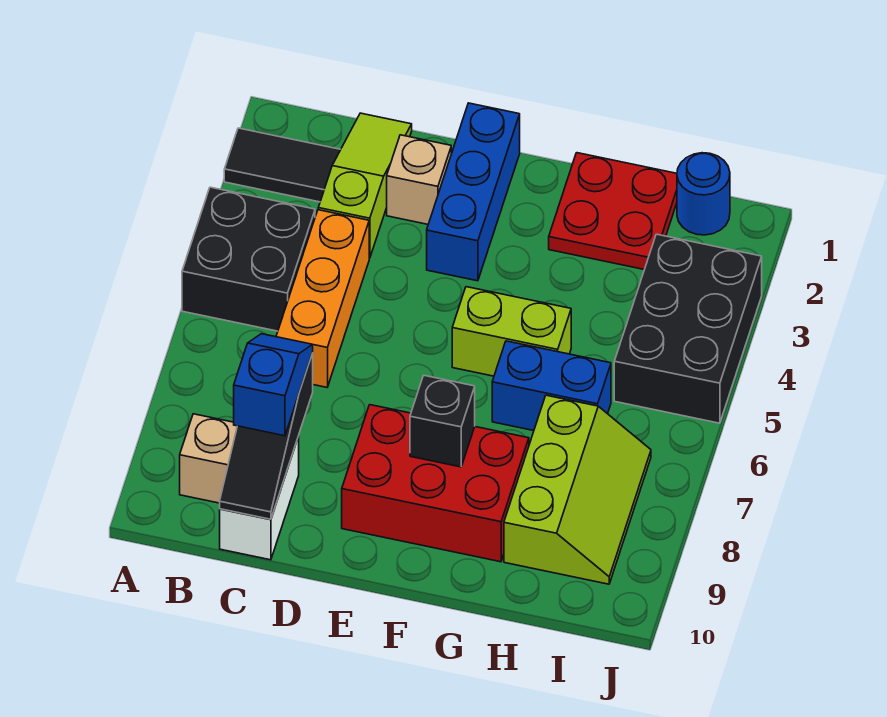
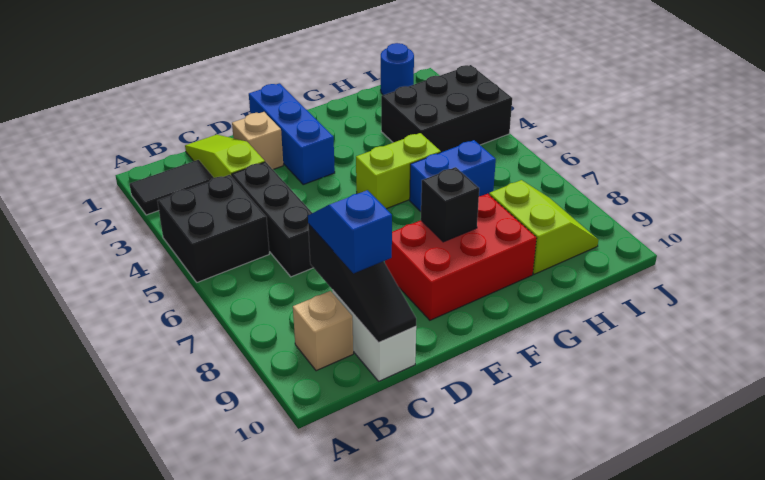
orange 1x3 brick [276,210,369,387] -> black 1x3 brick [232,162,313,277]
red 2x2 plate [549,153,677,270] -> none
lime 2x3 slope [504,395,651,584] -> lime 2x2 slope [489,180,598,274]
black 2x3 brick [614,234,762,423] -> black 2x3 brick turned to [381,65,512,152]

